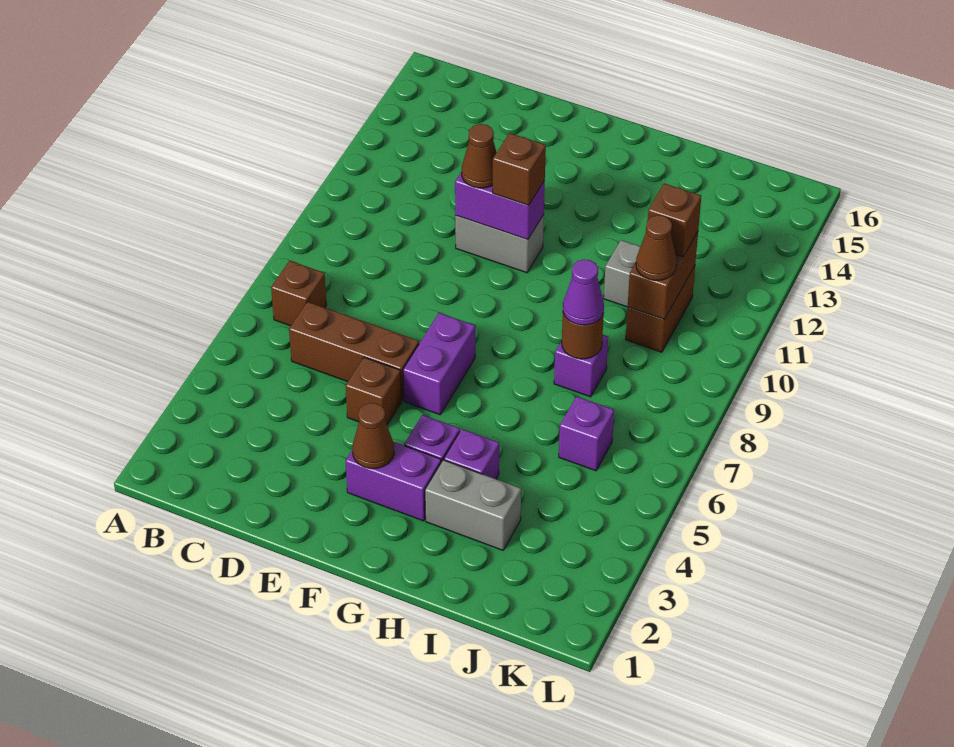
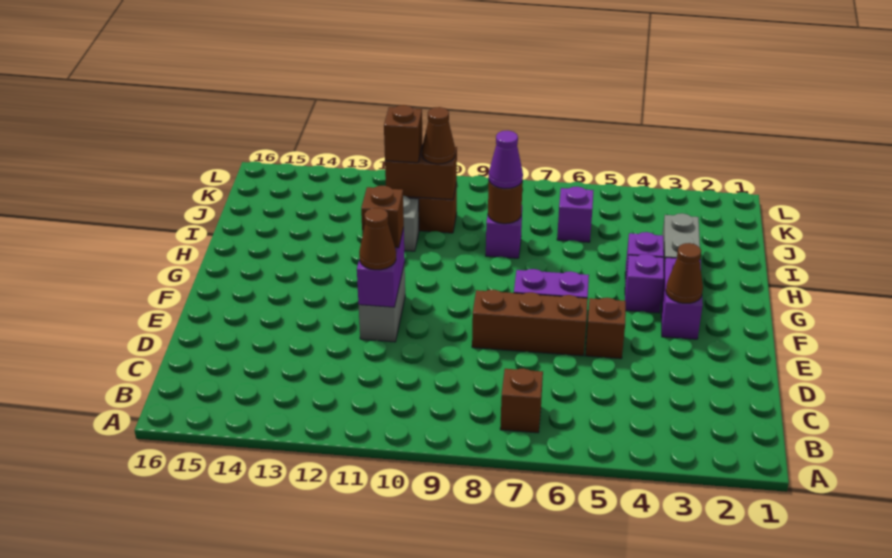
brown 1x3 brick [289,302,419,401] -> brown 1x3 brick turned to [472,290,588,356]

